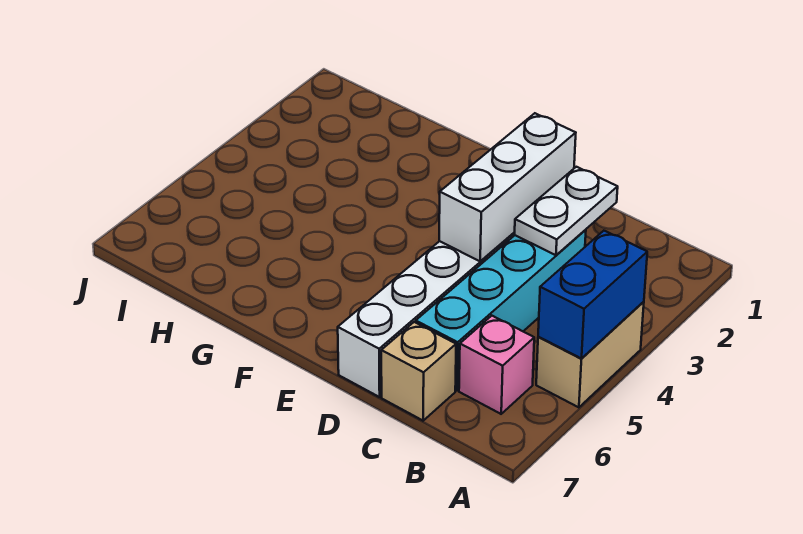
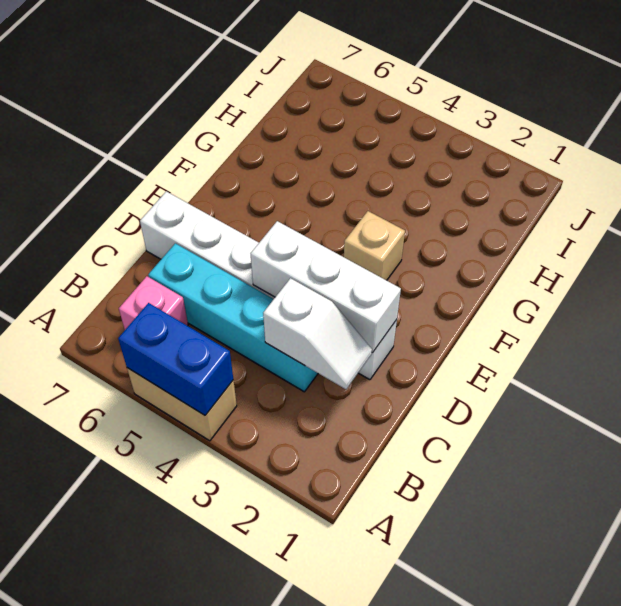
white 1x2 plate [515,167,618,255] -> white 1x2 slope [263,278,372,389]
tan 1x1 brick [381,322,456,421] -> tan 1x1 brick moved to [344,211,405,280]

